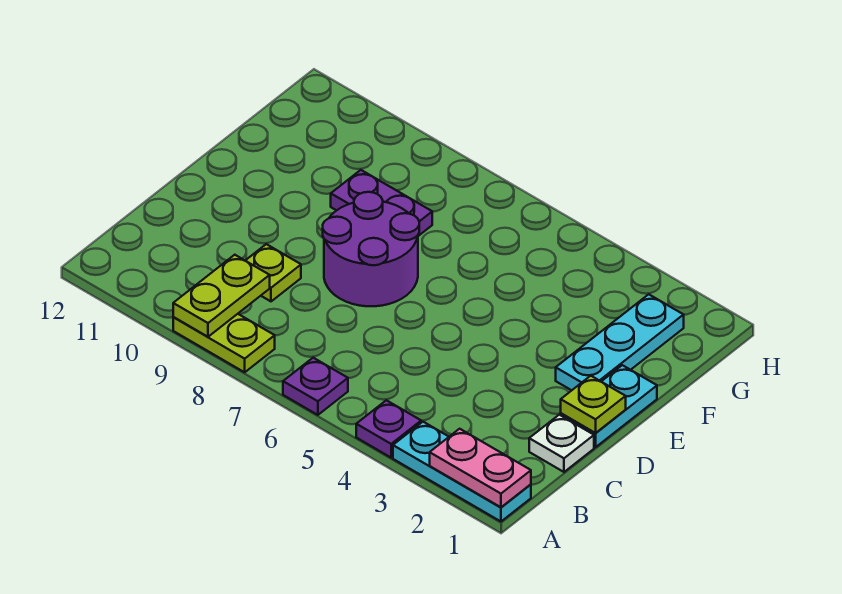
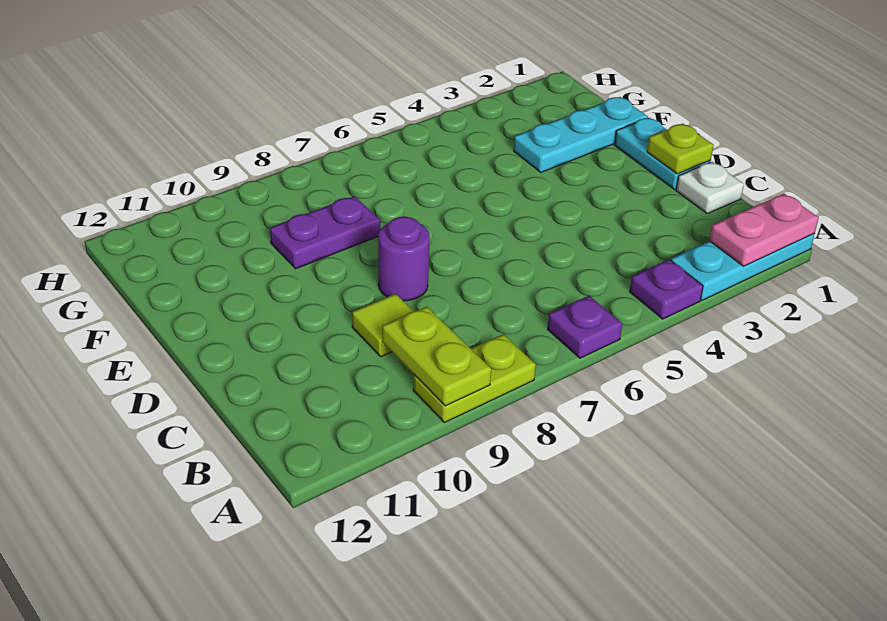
lime 1x1 plate [245,244,301,301] -> lime 1x1 tile [352,294,413,357]
purple 2x2 round brick [323,192,419,306] -> purple 1x1 round brick [378,217,430,301]
cyan 1x3 plate [556,294,684,390] -> cyan 1x3 plate turned to [514,97,648,172]

